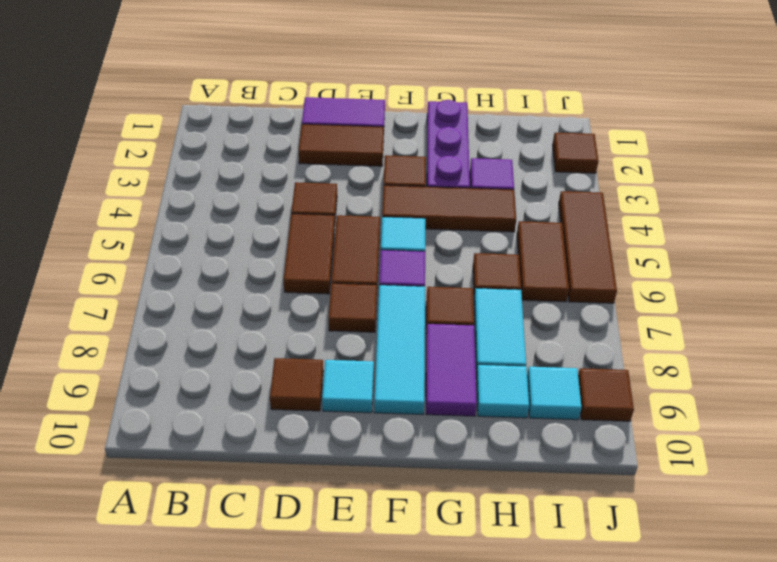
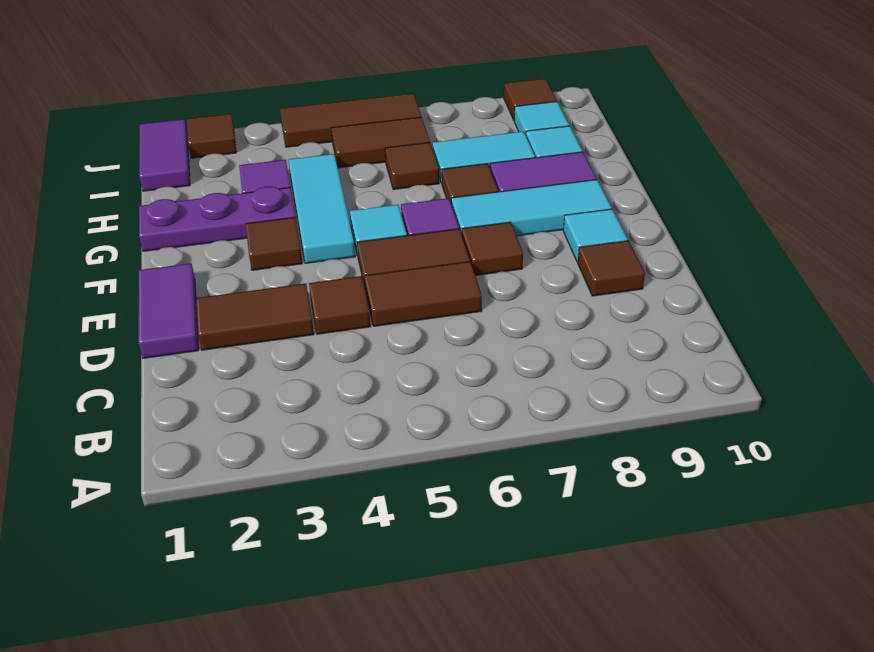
brown 1x2 tile [299,124,384,166] -> brown 1x2 tile turned to [196,283,314,350]
brown 1x3 tile [382,185,516,232] -> cyan 1x3 tile [289,154,355,263]
none -> purple 1x2 tile [139,119,190,191]

